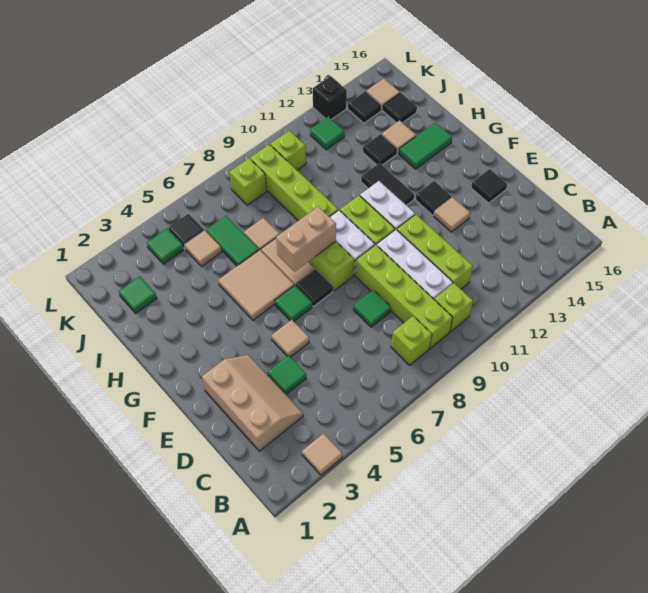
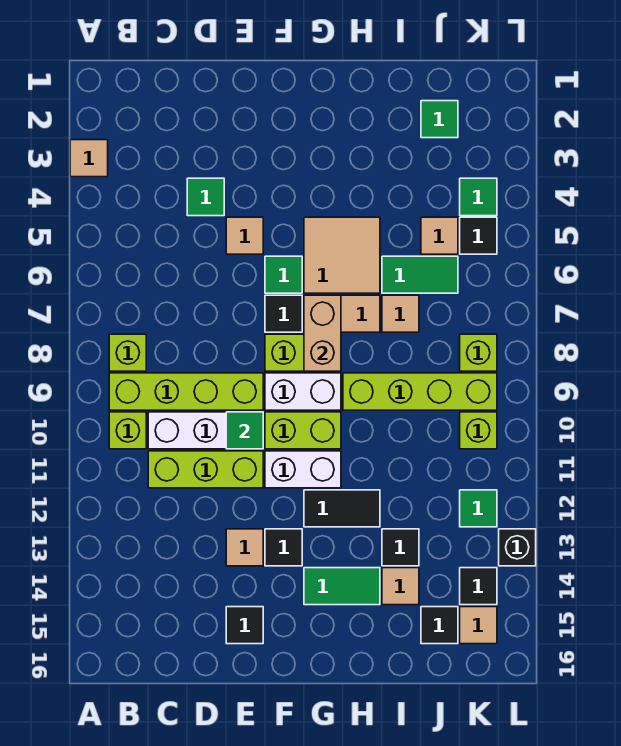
tan 2x3 slope [202,355,303,451] -> none
green 1x1 tile [353,290,391,327] -> green 1x1 tile moved to [226,412,263,449]
green 1x2 tile [399,123,452,169] -> green 1x2 tile turned to [304,568,380,605]

